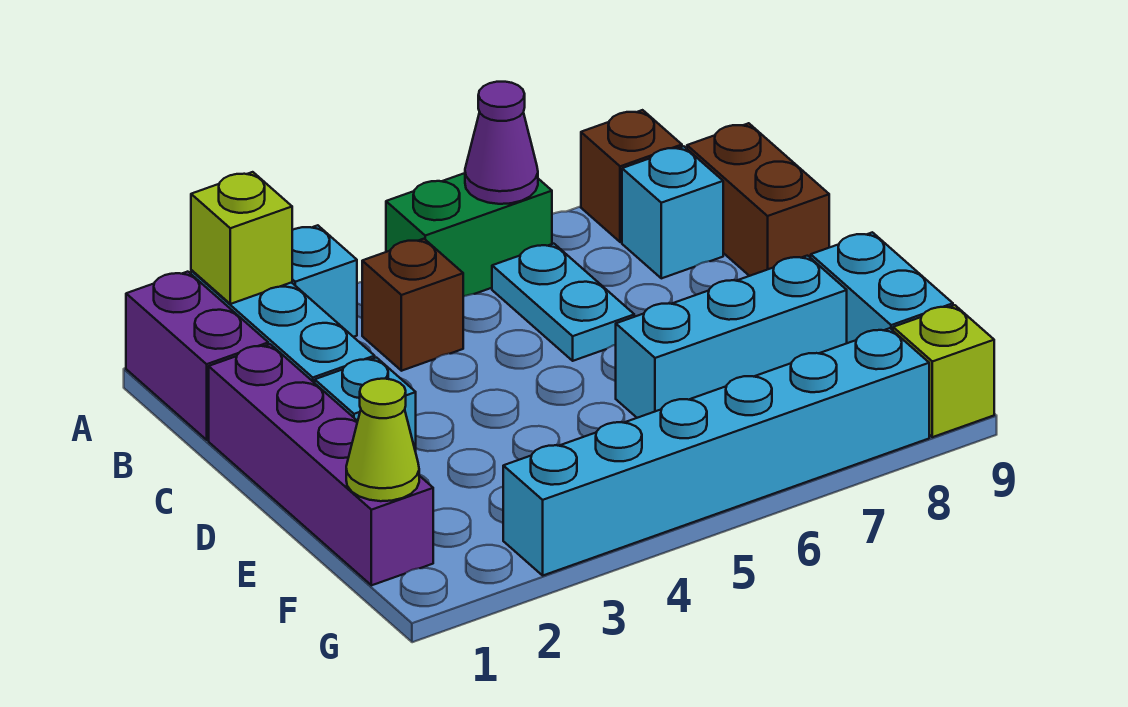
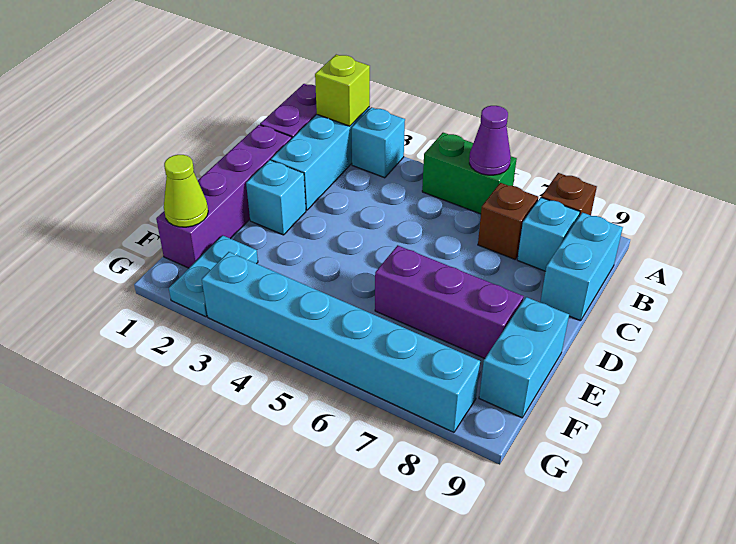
brown 1x1 brick [362,239,463,371] -> brown 1x1 brick moved to [478,183,538,259]
cyan 1x2 plate [492,244,634,361] -> cyan 1x2 plate moved to [169,235,258,317]
brown 1x2 brick [687,123,829,276] -> cyan 1x2 brick [540,212,623,321]
cyan 1x3 brick [616,256,847,418] -> purple 1x3 brick [375,245,524,358]
lime 1x1 brick [893,305,994,437] -> none

